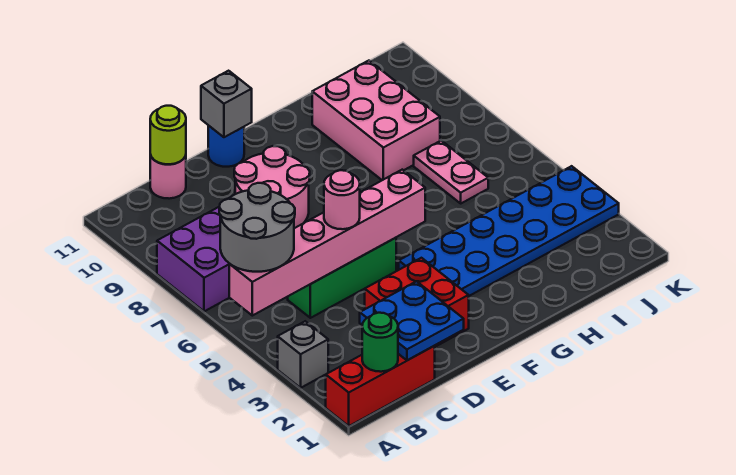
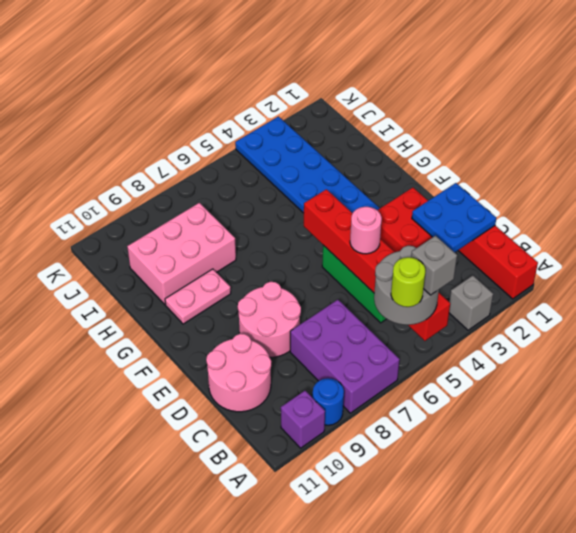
pink 1x6 brick [229,170,425,316] -> red 1x6 brick [304,189,450,341]
none -> purple 1x1 brick [281,391,325,448]
green 1x1 round brick [362,313,398,372] -> none
pink 1x1 round brick [150,155,186,199] -> pink 2x2 round brick [206,334,271,412]
lime 1x1 round brick [150,106,186,164] -> lime 1x1 round brick moved to [391,257,425,307]
blue 1x1 round brick [208,125,244,167] -> blue 1x1 round brick moved to [313,378,344,425]
grey 1x1 brick [201,71,252,137] -> grey 1x1 brick moved to [411,236,457,295]
pink 1x2 plate [414,141,488,203] -> pink 1x2 plate moved to [165,269,231,324]

